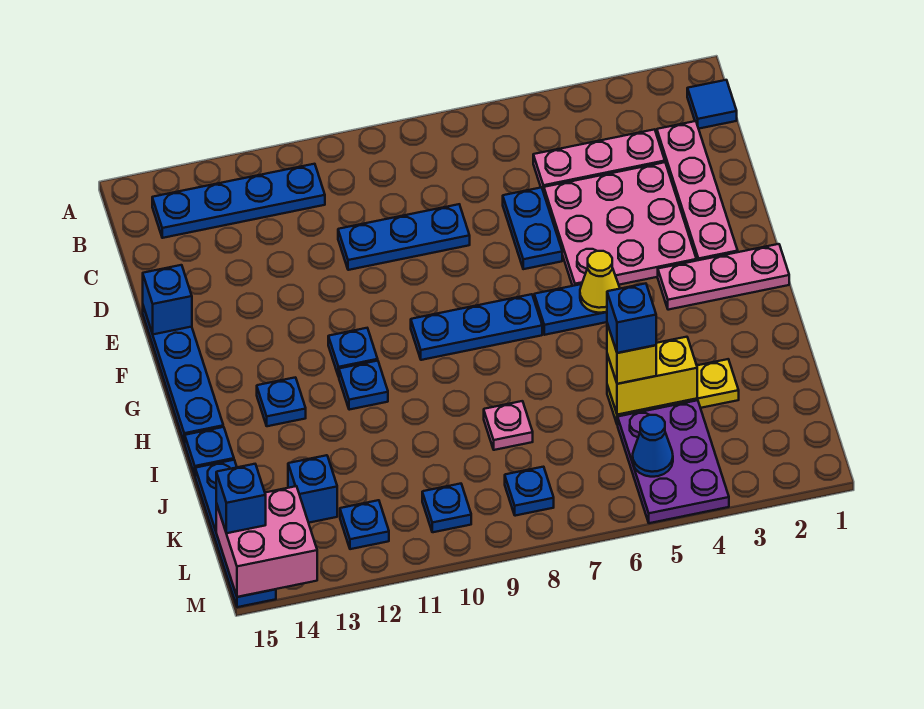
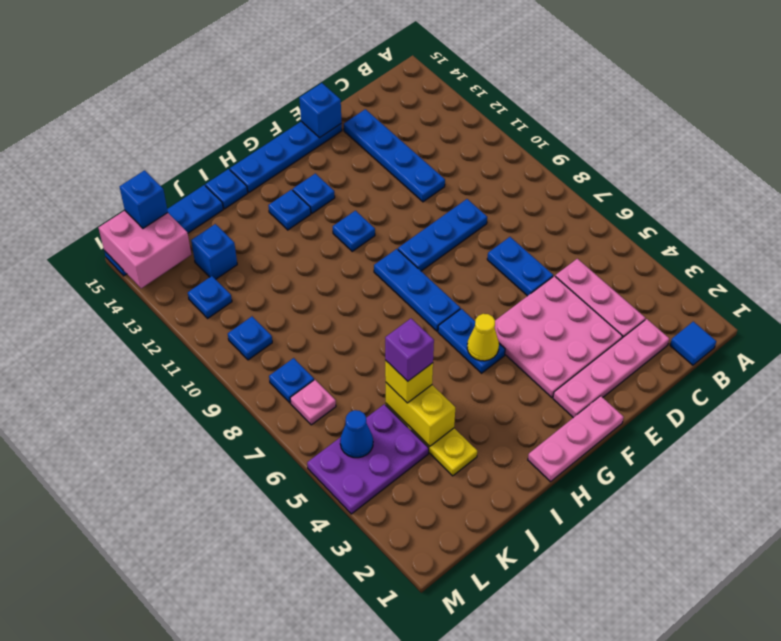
blue 1x4 plate [152,164,325,238] -> blue 1x4 plate moved to [344,109,445,202]
blue 1x2 plate [503,187,562,269] -> blue 1x2 plate turned to [487,237,553,296]
blue 1x3 plate [338,204,470,270] -> blue 1x3 plate turned to [398,199,487,271]
pink 1x3 plate [658,244,789,310] -> pink 1x3 plate turned to [528,396,624,482]
blue 1x1 plate [339,361,388,410] -> blue 1x1 plate moved to [293,174,335,213]
blue 1x1 brick [607,283,656,353] -> purple 1x1 brick [385,319,434,381]
pink 1x1 plate [484,401,533,450] -> pink 1x1 plate moved to [290,380,336,425]

